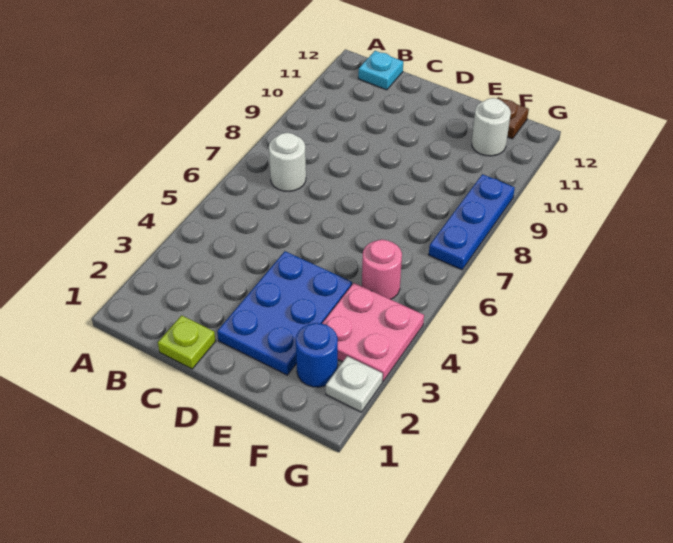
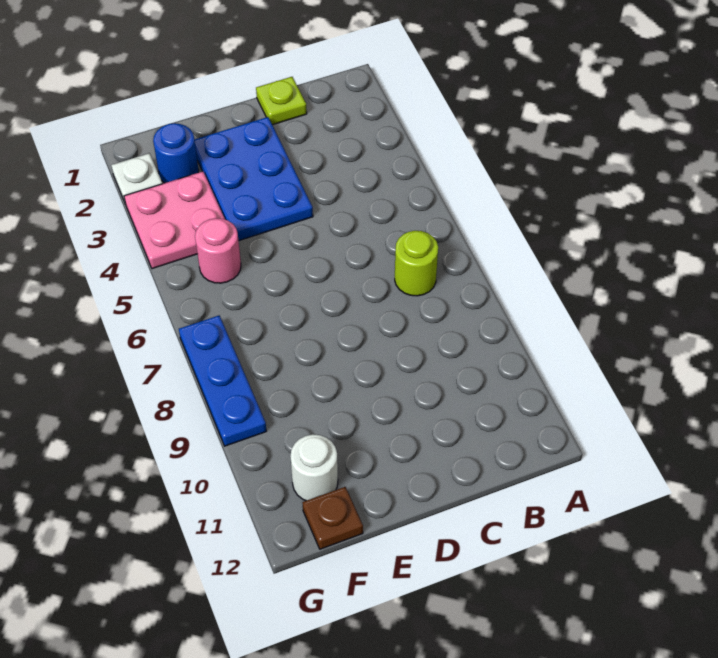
white 1x1 round brick [269,133,306,191] -> lime 1x1 round brick [395,231,438,296]
cyan 1x1 plate [358,51,403,90] -> none

